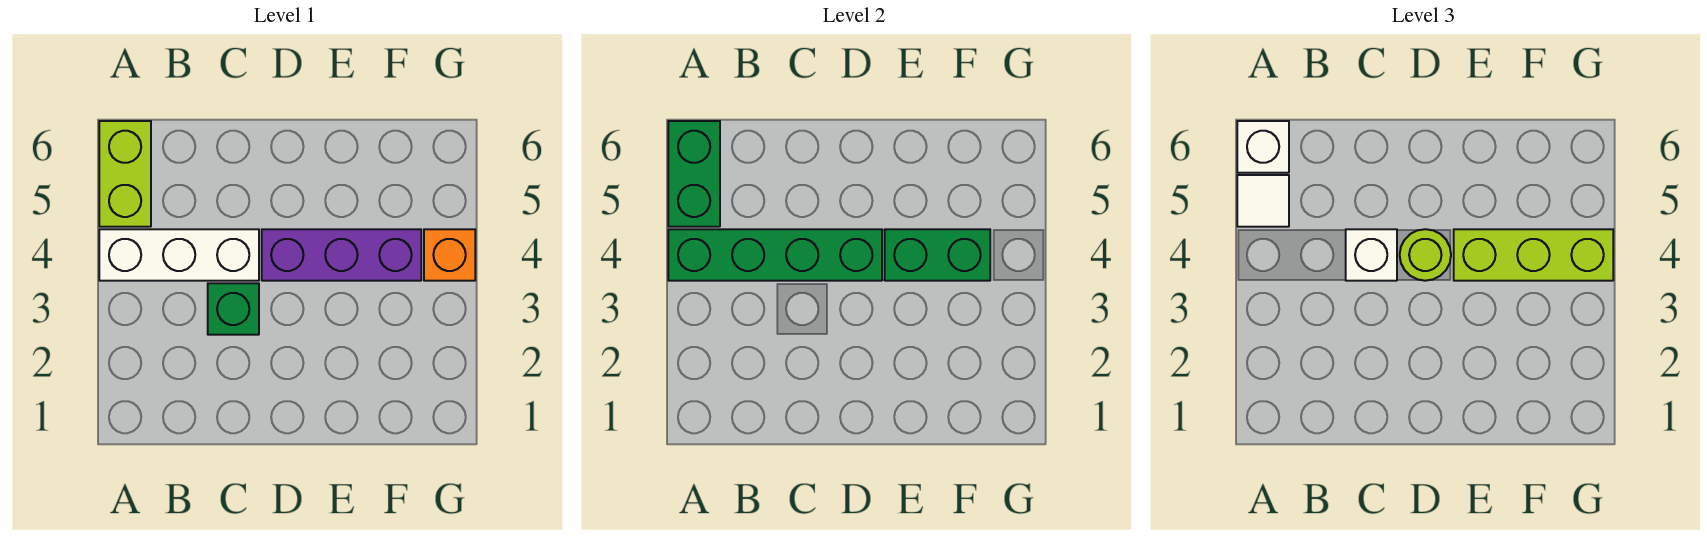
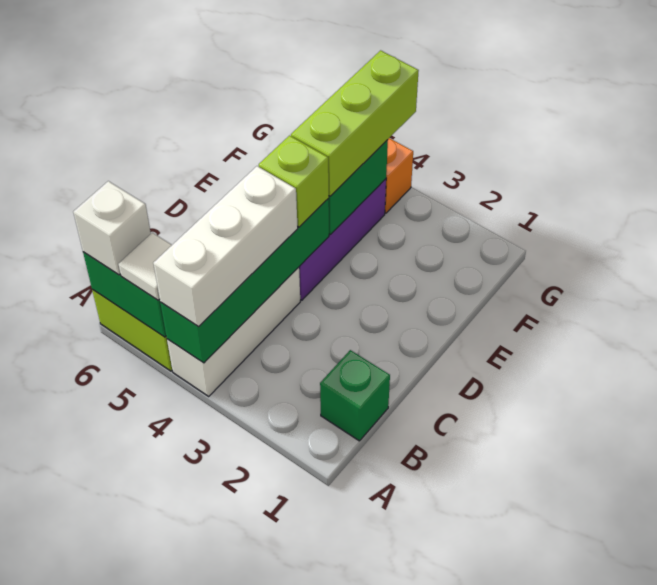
green 1x1 brick [208,283,259,335] -> green 1x1 brick moved to [320,350,390,441]
white 1x1 brick [1346,229,1397,281] -> white 1x3 brick [153,166,298,327]
lime 1x1 round brick [1400,229,1451,281] -> lime 1x1 brick [259,136,329,227]

